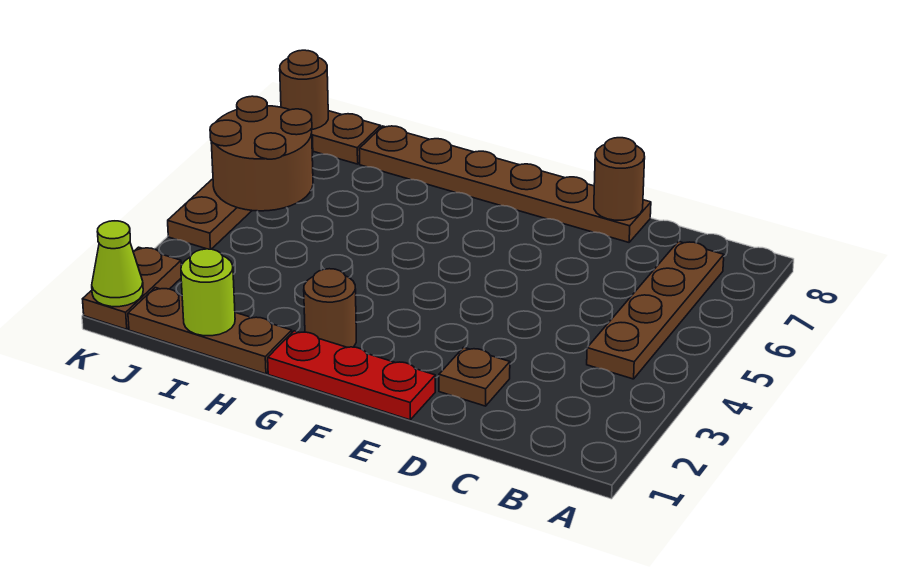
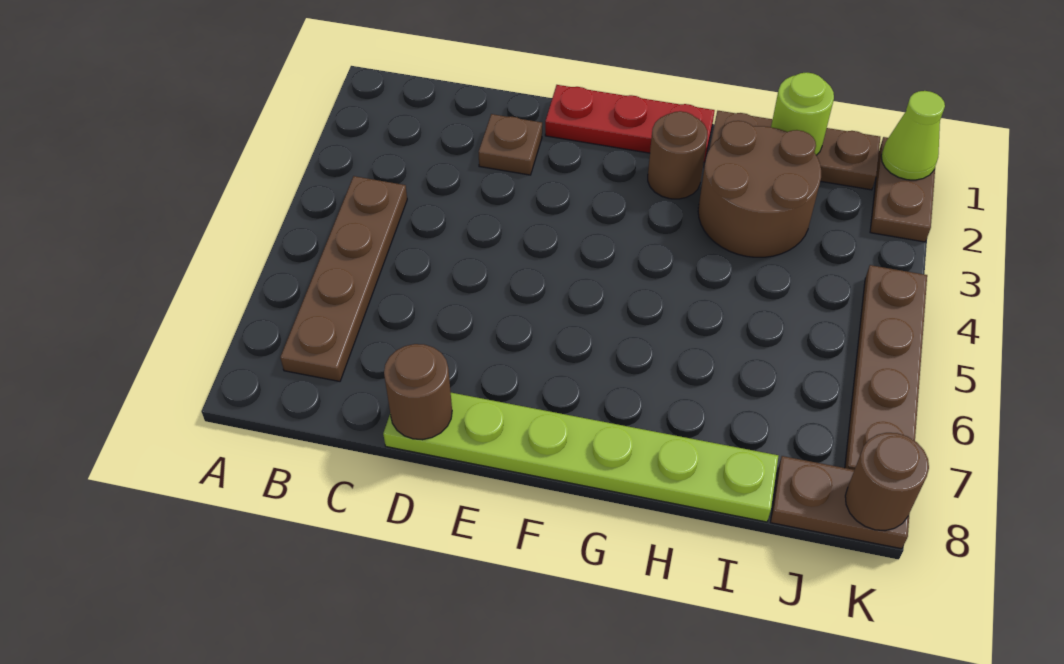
brown 1x6 plate [359,126,651,242] -> lime 1x6 plate [383,393,778,522]
brown 2x2 round brick [210,96,313,211] -> brown 2x2 round brick moved to [698,121,821,257]

